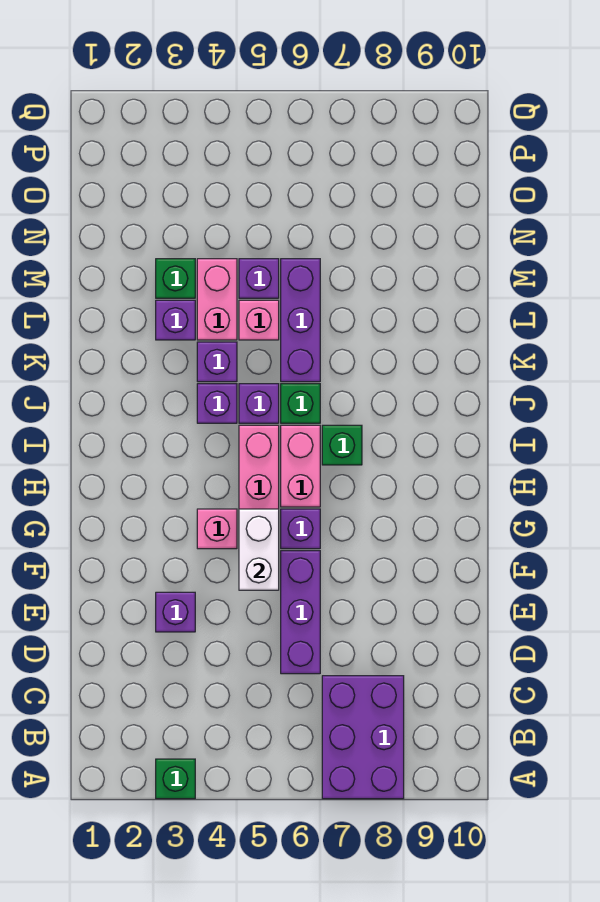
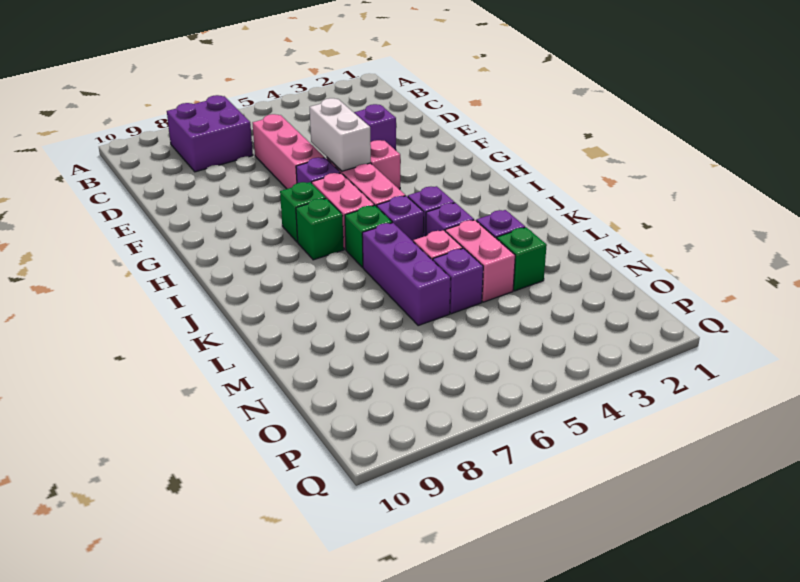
green 1x1 brick [156,759,195,799] -> green 1x1 brick moved to [280,182,326,242]
purple 2x3 brick [322,676,404,799] -> purple 2x2 brick [167,95,253,172]
purple 1x3 brick [281,551,320,674] -> pink 1x3 brick [253,114,324,189]

